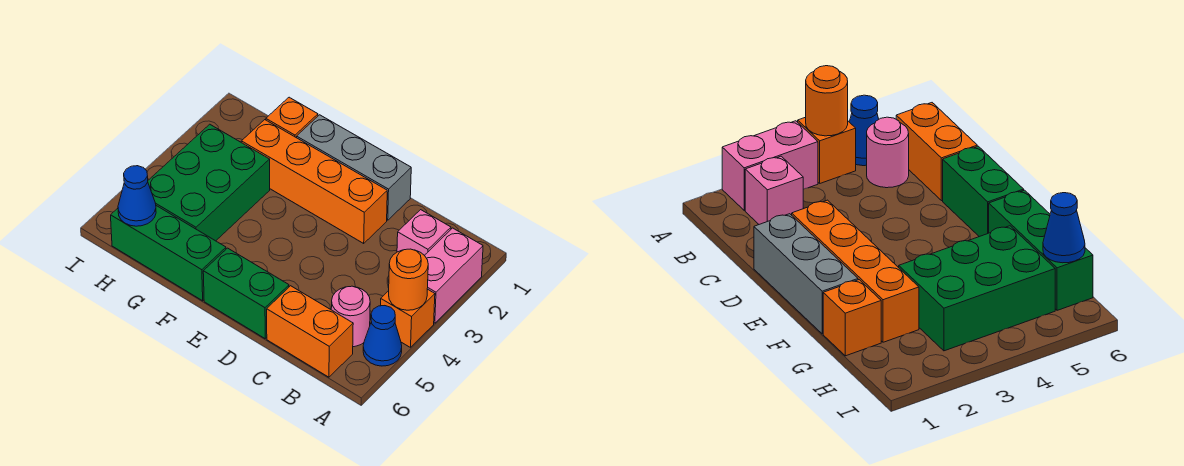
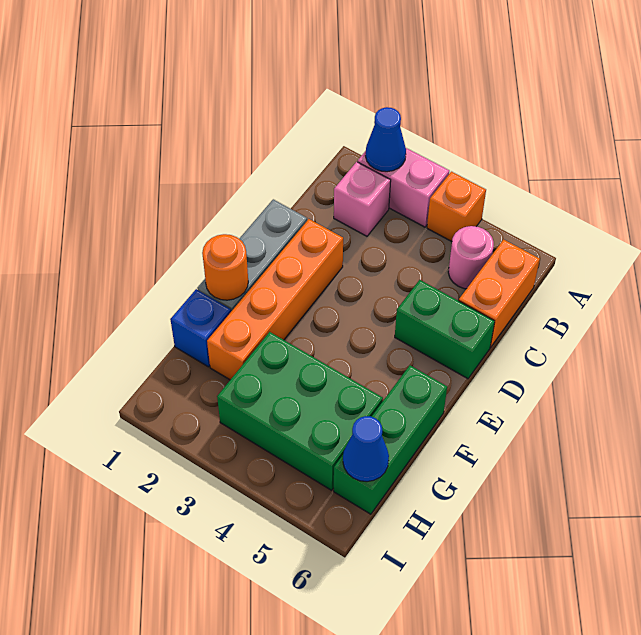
orange 1x1 round brick [389,249,428,310] -> orange 1x1 round brick moved to [202,234,248,300]
blue 1x1 cone [363,306,402,366] -> blue 1x1 cone moved to [366,107,406,172]
green 1x2 brick [203,248,289,338] -> green 1x2 brick turned to [395,280,495,379]
orange 1x1 brick [266,97,318,138] -> blue 1x1 brick [170,289,231,367]

